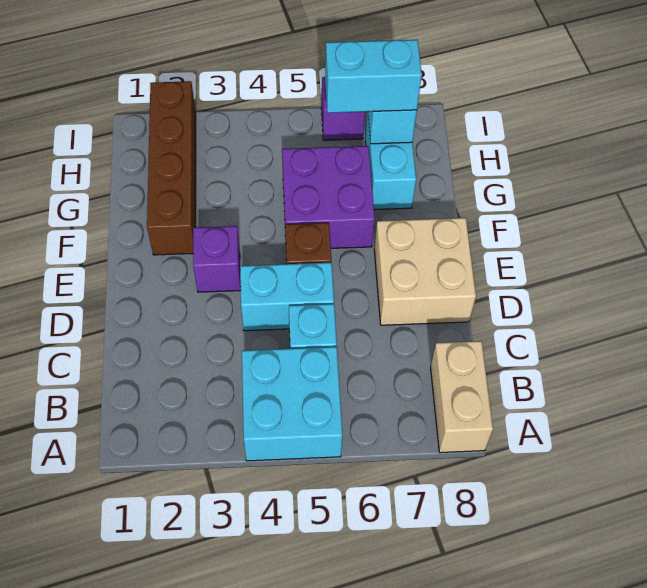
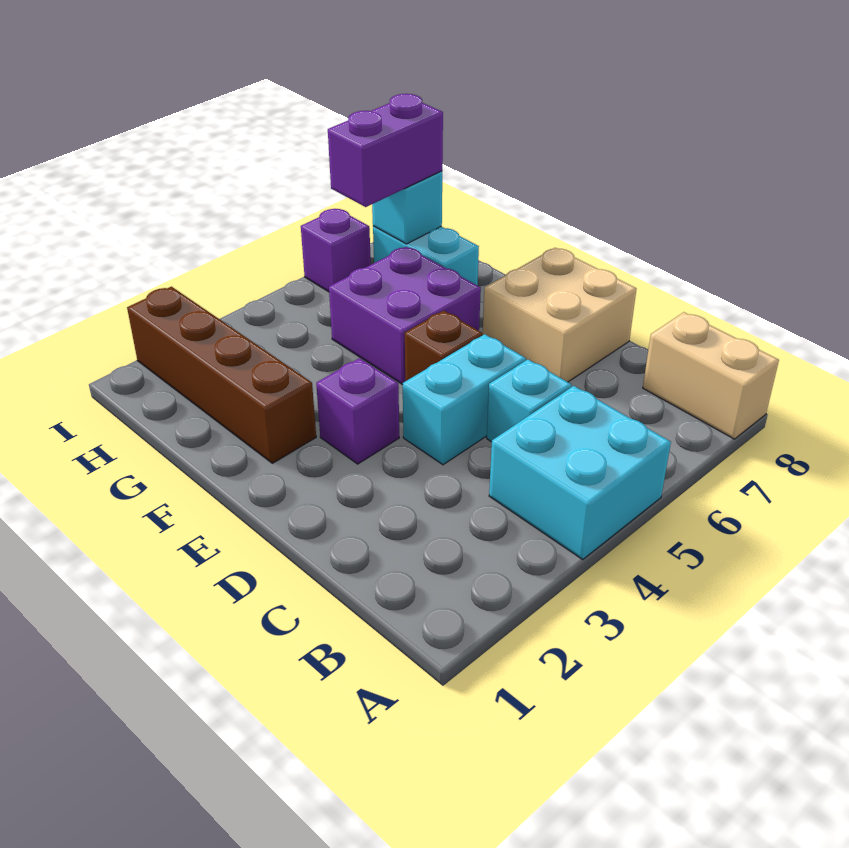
cyan 1x2 brick [325,40,422,113] -> purple 1x2 brick [328,94,443,207]

